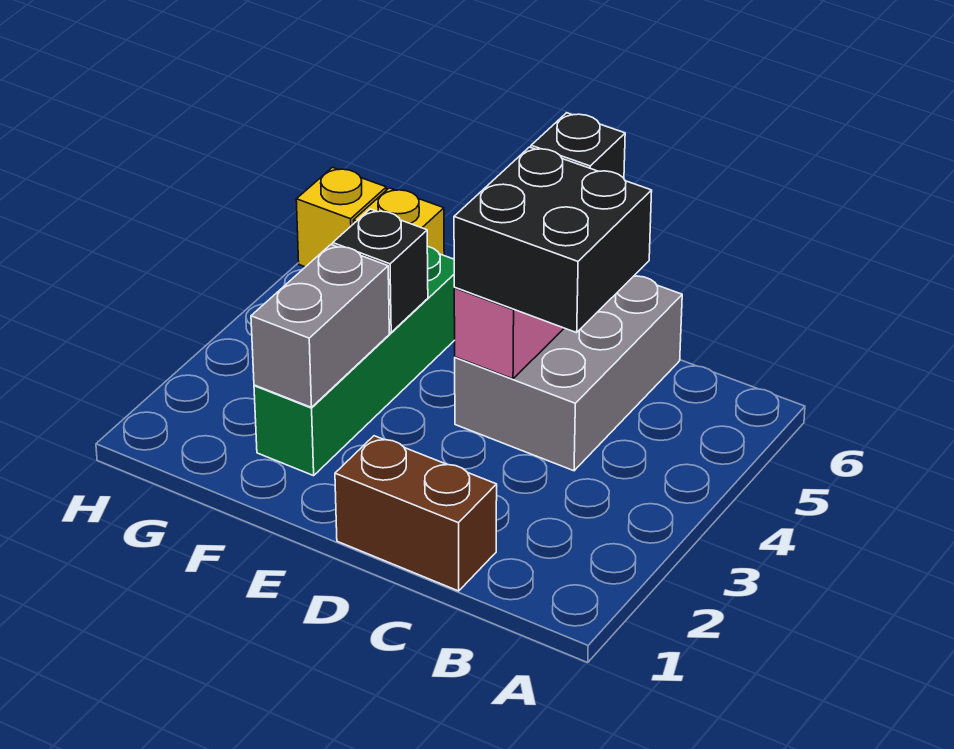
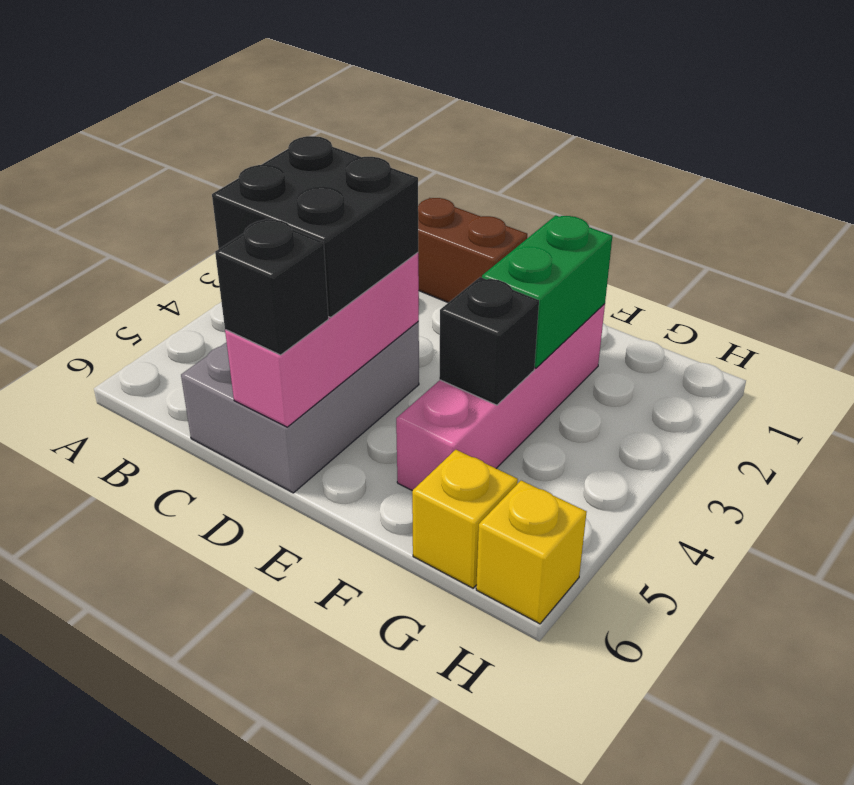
green 1x4 brick [254,246,455,476] -> pink 1x4 brick [396,304,605,490]
grey 1x2 brick [251,245,389,407] -> green 1x2 brick [482,216,612,368]

